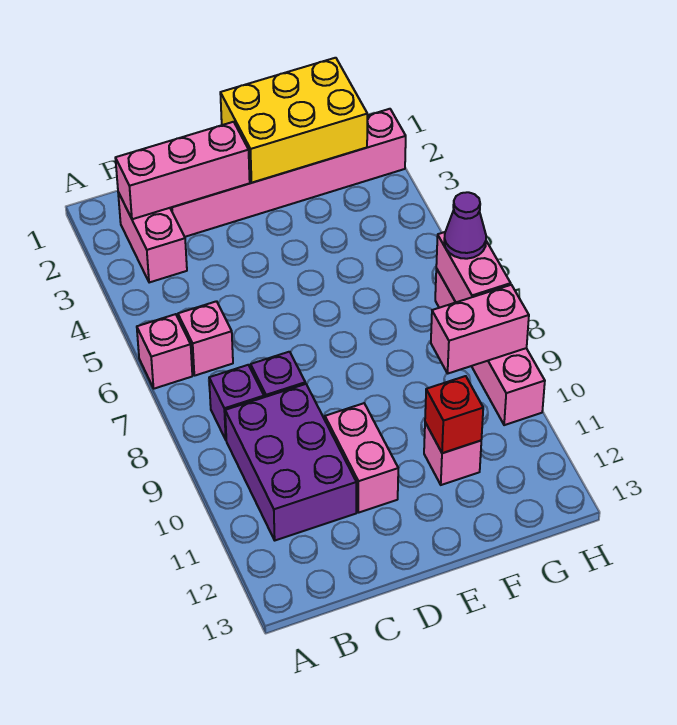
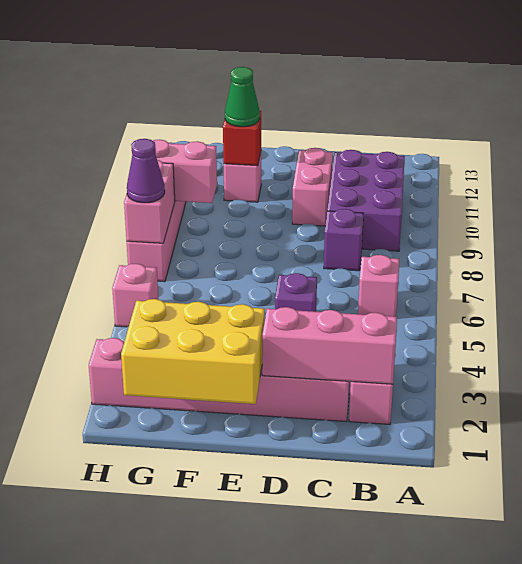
pink 1x1 brick [137,314,192,389] -> pink 1x1 brick moved to [112,264,159,327]
purple 1x1 brick [209,365,264,439] -> purple 1x1 brick moved to [275,273,317,312]
none -> green 1x1 cone [225,67,260,127]

